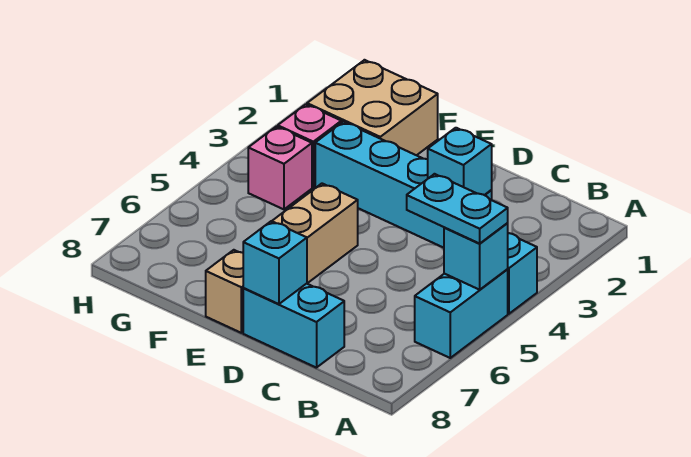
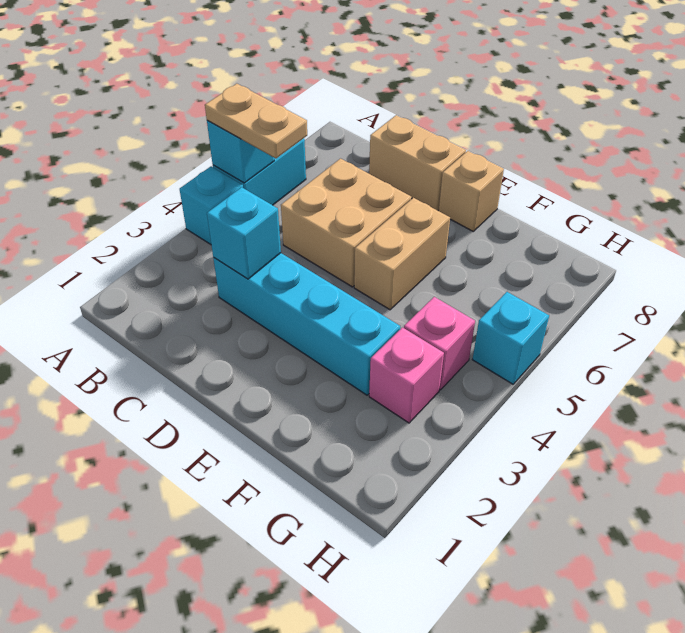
cyan 1x2 plate [407,174,508,243] -> tan 1x2 plate [205,84,307,158]
cyan 1x2 brick [243,284,344,368] -> tan 1x2 brick [369,115,466,211]
cyan 1x1 brick [243,221,307,304] -> cyan 1x1 brick moved to [472,292,549,384]
tan 2x2 brick [307,60,438,155] -> tan 2x2 brick moved to [281,159,412,287]

